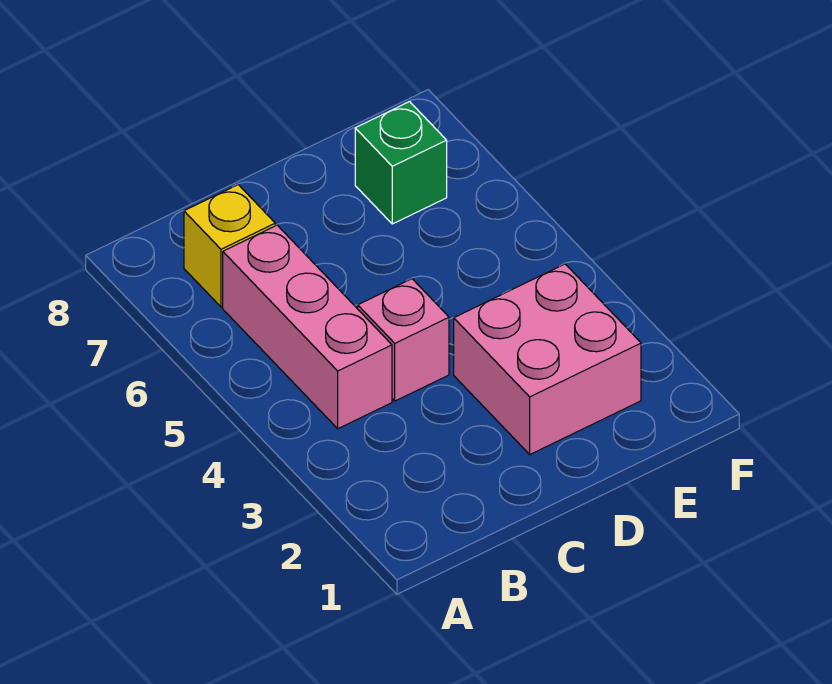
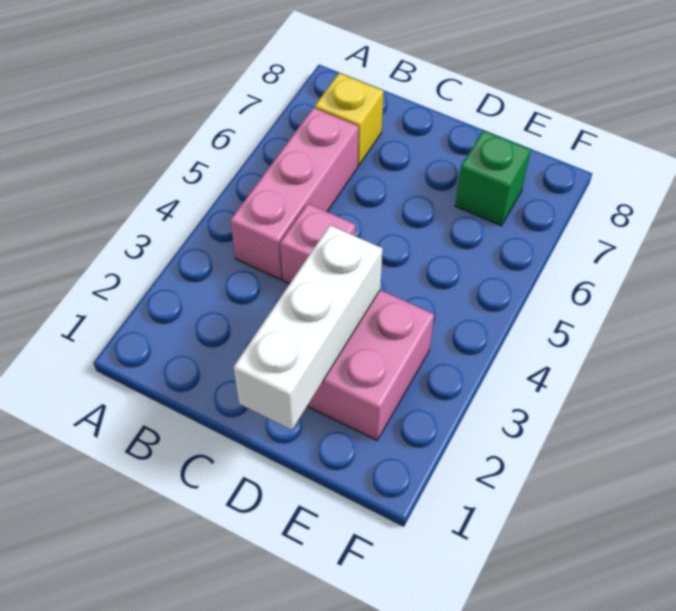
none -> white 1x3 brick [234,225,383,430]

